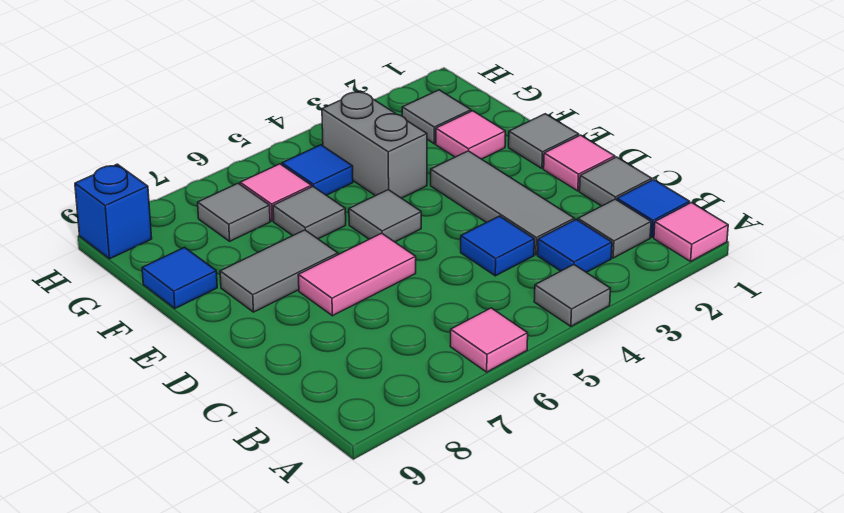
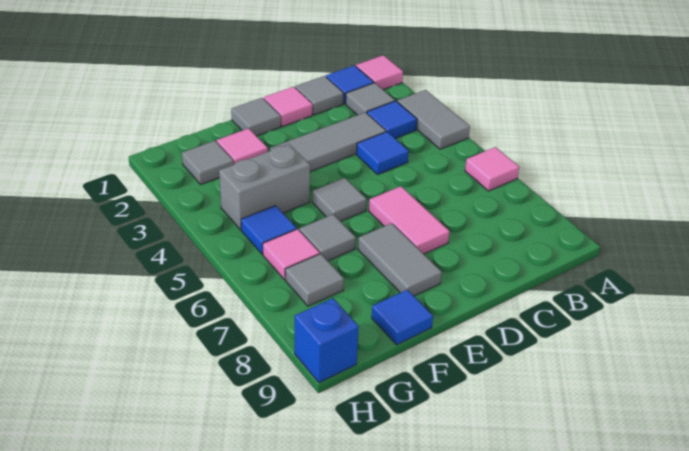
grey 1x1 tile [534,265,611,326] -> grey 1x2 tile [397,90,470,149]

